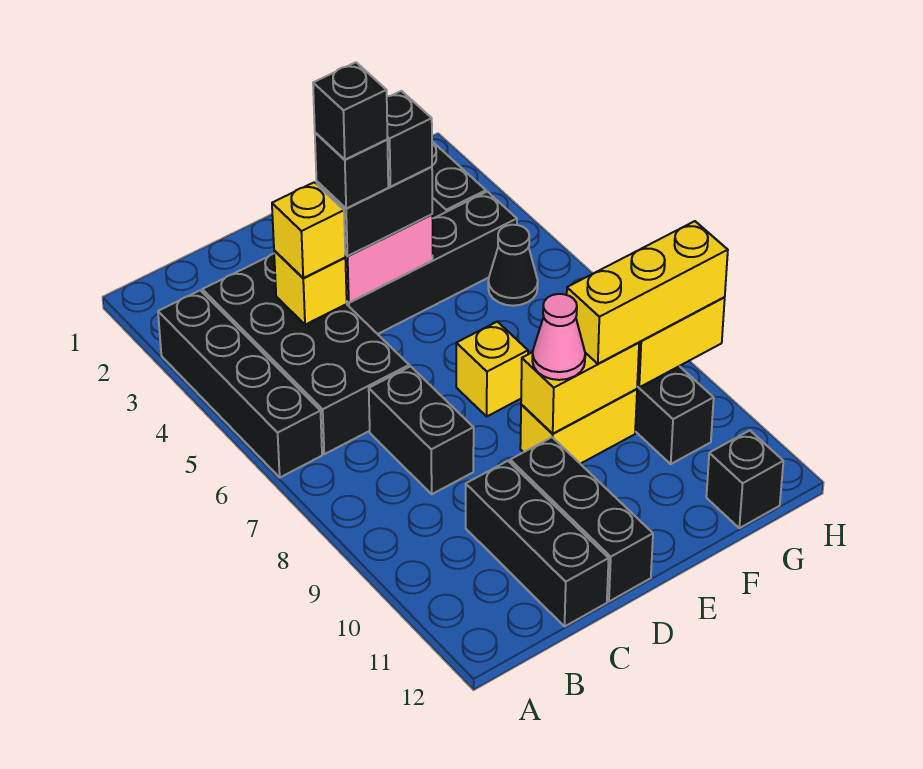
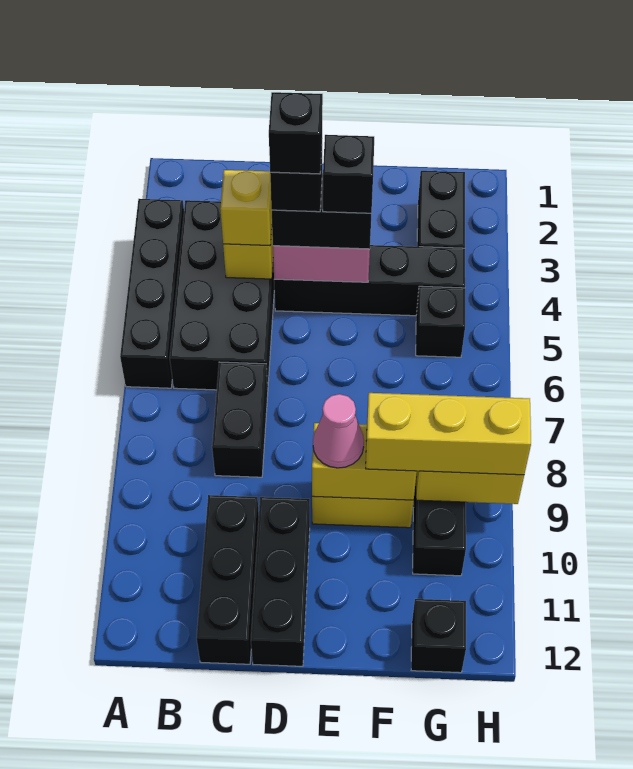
yellow 1x1 brick [456,322,528,416] -> none
black 1x1 cone [488,225,538,306] -> black 1x1 brick [416,286,465,357]

